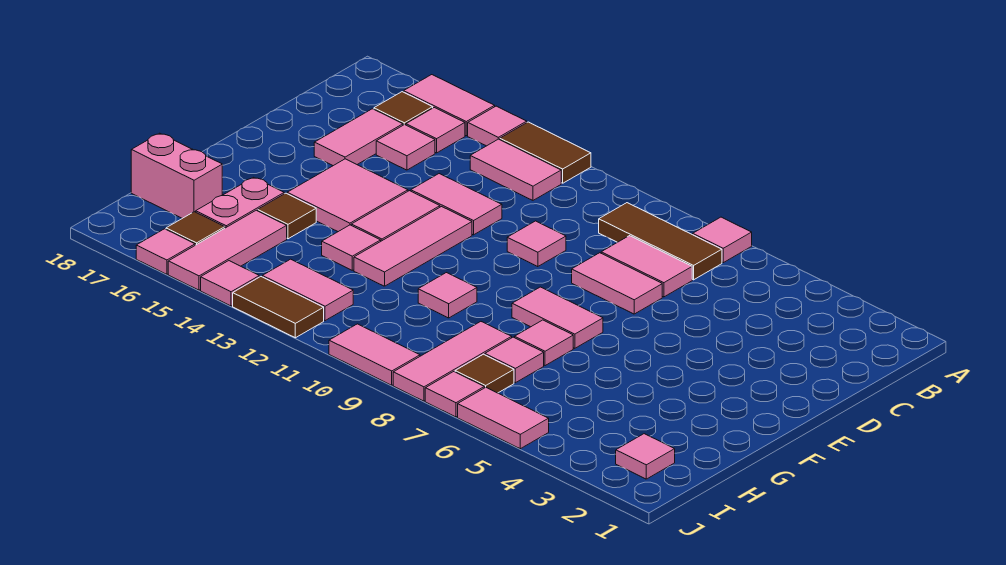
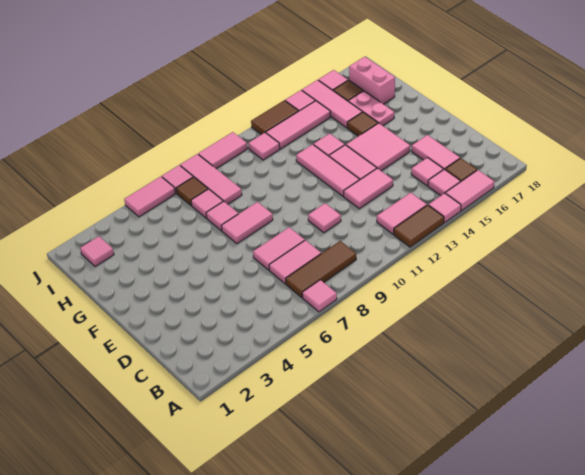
pink 1x1 tile [418,273,477,318] -> pink 1x1 tile moved to [248,133,280,160]
pink 1x2 brick [131,133,222,218] -> pink 1x2 brick turned to [349,57,395,104]
pink 1x2 tile [262,259,353,321] -> pink 1x3 tile [266,101,330,149]

